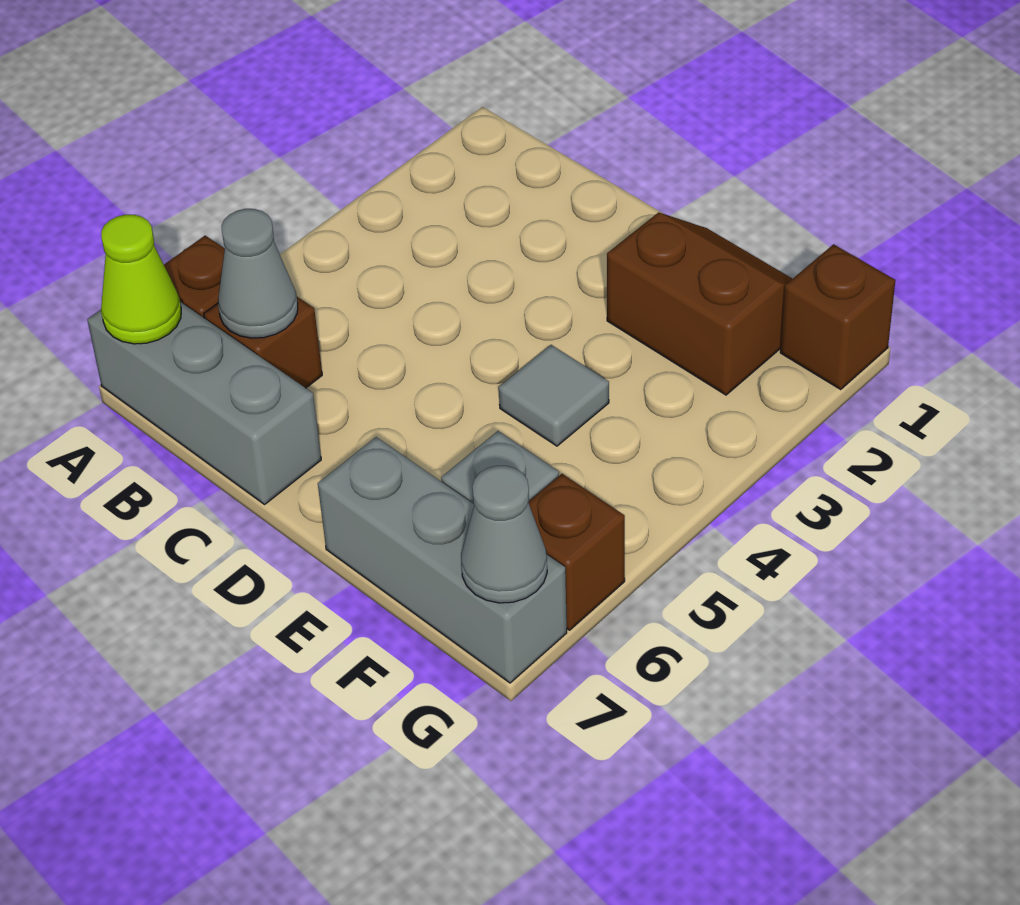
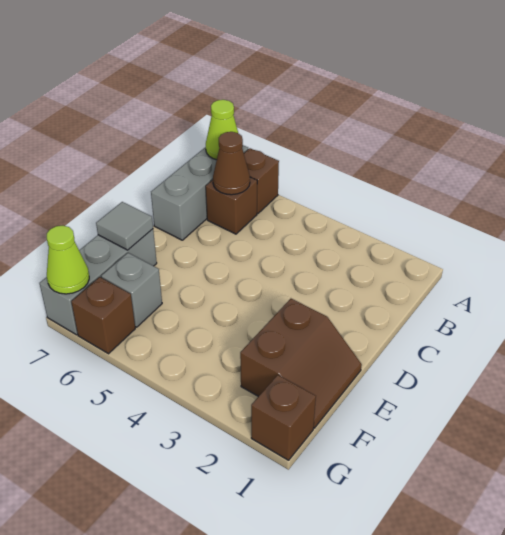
grey 1x1 cone [218,209,298,338] -> brown 1x1 cone [213,132,250,195]
grey 1x1 tile [499,345,609,446] -> grey 1x1 tile moved to [96,202,153,250]
grey 1x1 cone [461,466,547,603] -> lime 1x1 cone [47,226,89,294]

